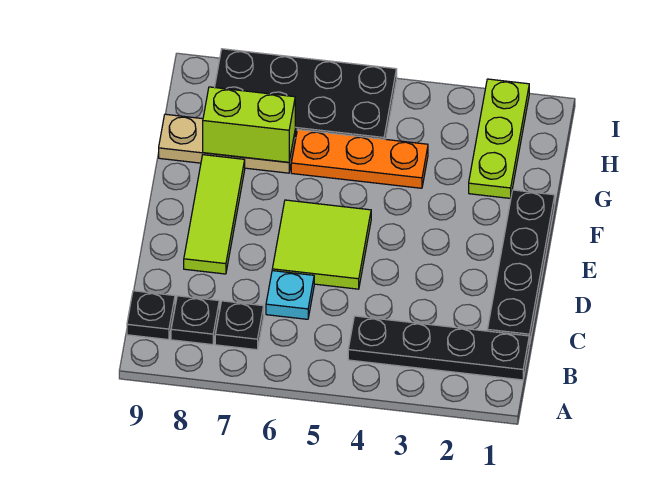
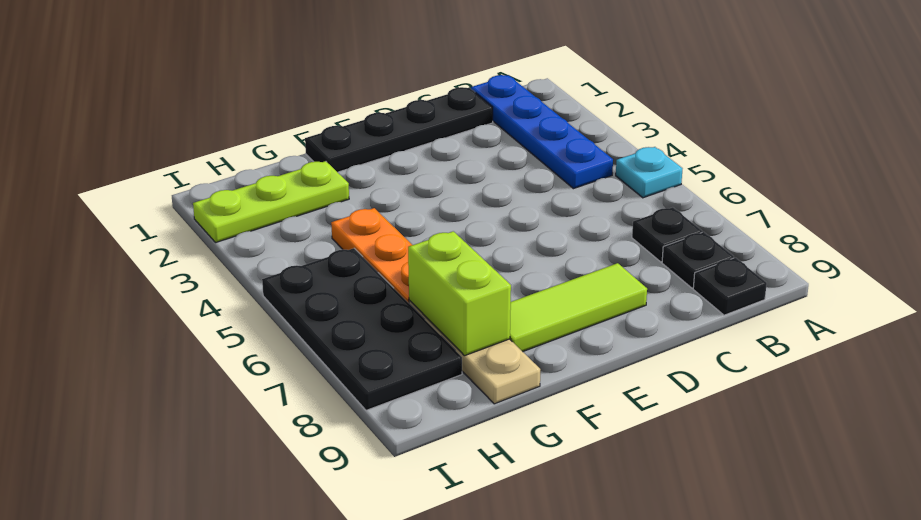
black 1x4 plate [348,316,529,380] -> blue 1x4 plate [471,75,613,189]
cyan 1x1 plate [266,271,314,319] -> cyan 1x1 plate moved to [616,147,683,198]
lime 2x2 tile [272,200,371,289] -> none

